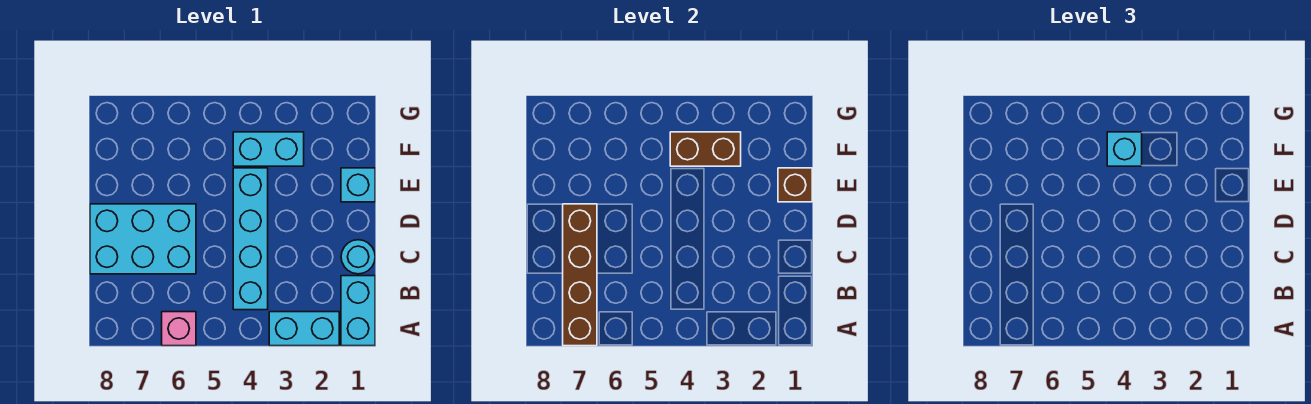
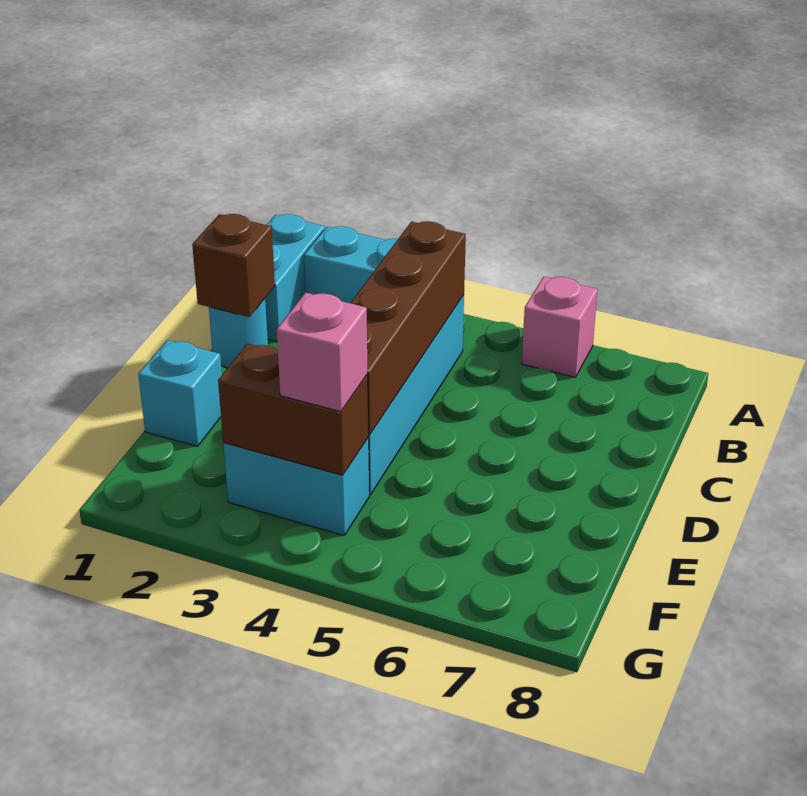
brown 1x4 brick [563,204,597,346] -> brown 1x4 brick moved to [350,221,466,435]
cyan 2x3 brick [90,204,196,274] -> none
brown 1x1 brick [778,168,812,202] -> brown 1x1 brick moved to [192,214,275,317]
cyan 1x1 brick [1107,132,1142,166] -> pink 1x1 brick [277,293,368,412]

